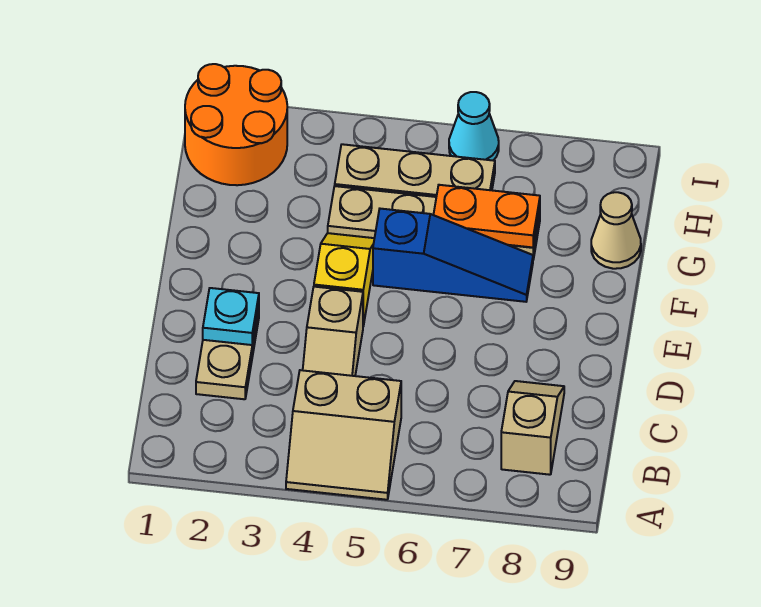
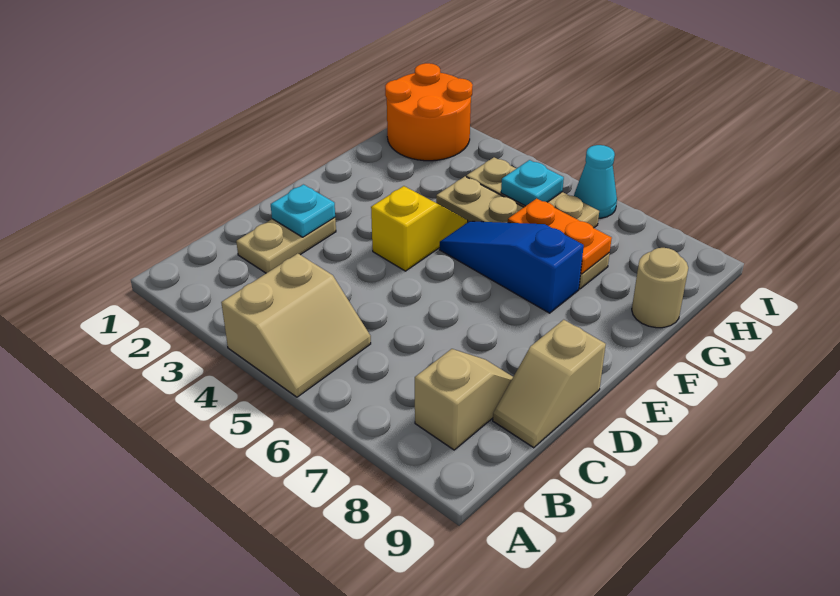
tan 2x2 slope [286,370,401,500] -> tan 2x2 slope turned to [221,254,371,397]
tan 1x2 slope [303,287,363,376] -> tan 1x2 slope moved to [493,320,606,448]
blue 1x3 slope [373,209,533,302] -> blue 1x3 slope turned to [439,221,584,313]
tan 1x1 cone [591,192,641,269] -> tan 1x1 round brick [632,248,688,328]
none -> cyan 1x1 plate [501,160,564,206]

